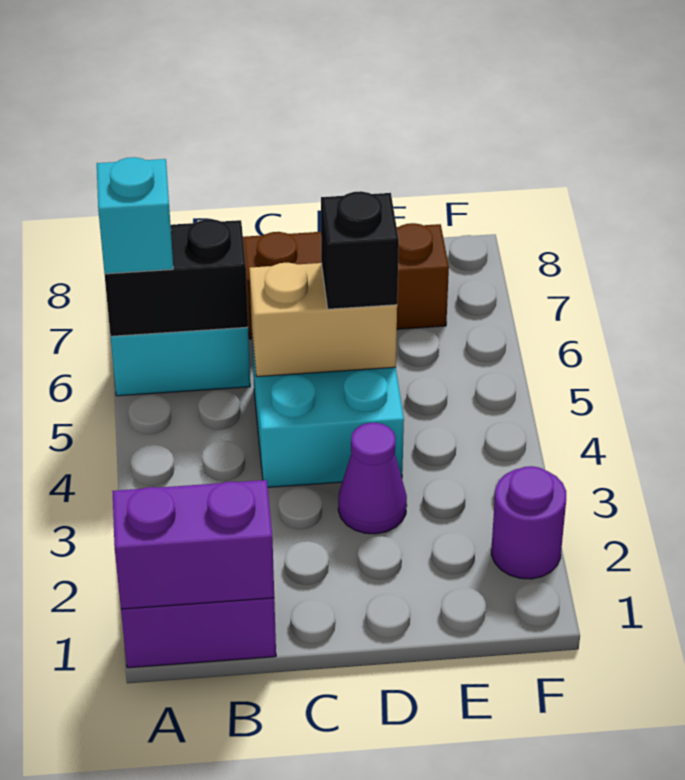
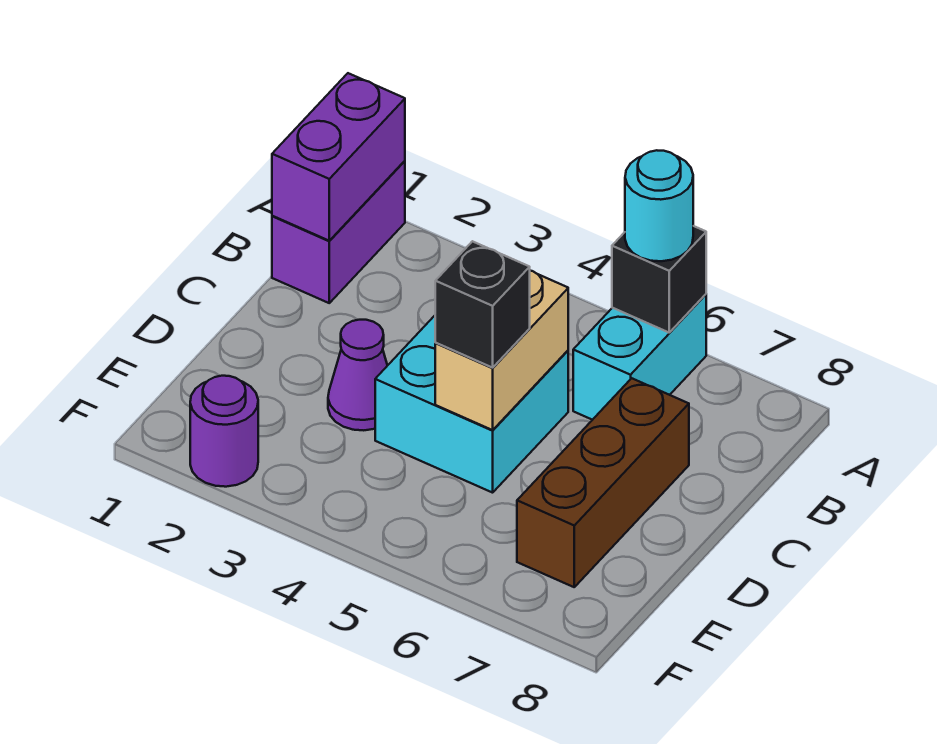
black 1x2 brick [105,219,248,336] -> black 1x1 brick [612,226,706,332]
cyan 1x1 brick [97,157,173,274] -> cyan 1x1 round brick [625,150,693,261]

